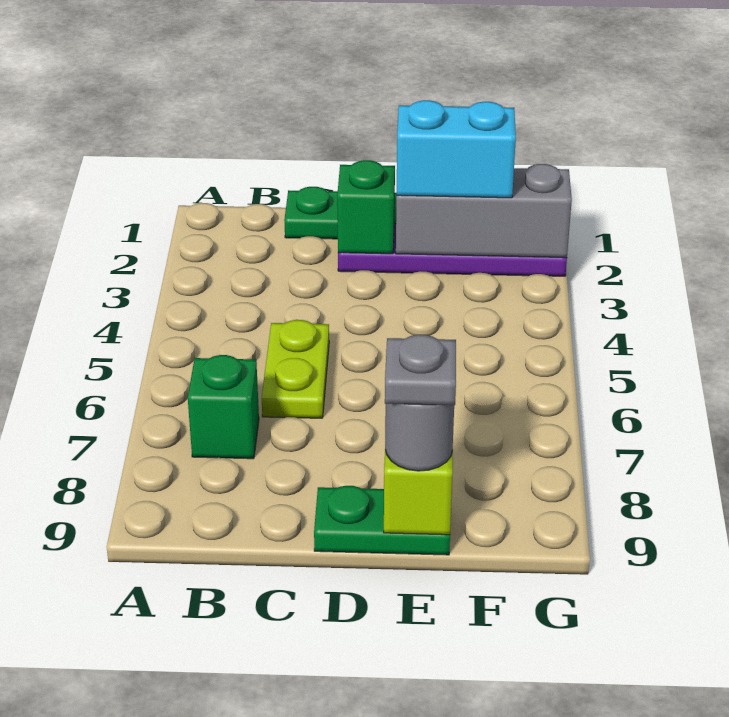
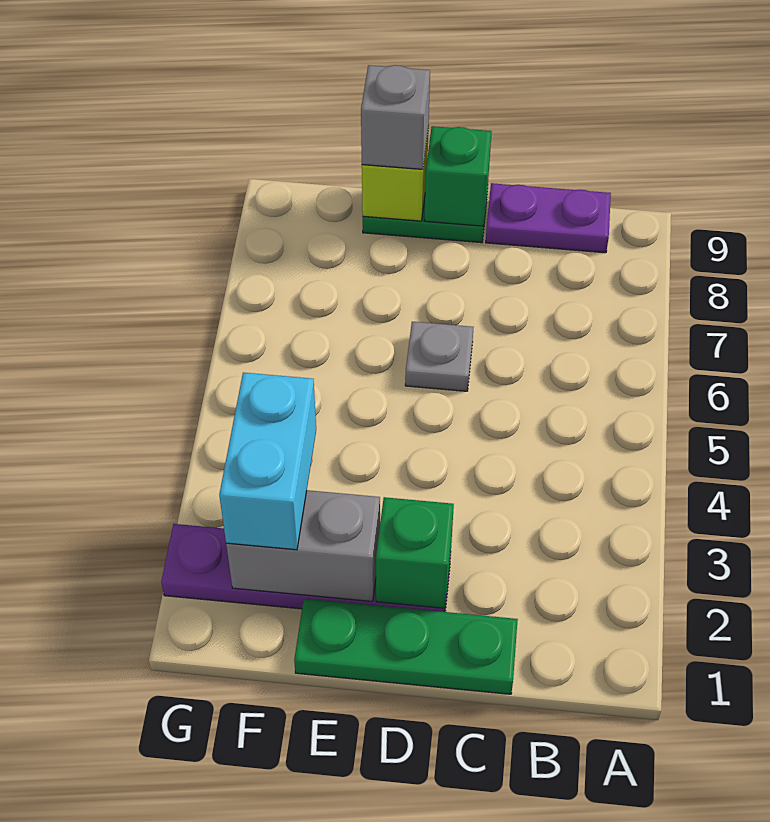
green 1x1 brick [188,355,259,459] -> green 1x1 brick moved to [425,126,492,226]
none -> purple 1x2 plate [486,183,611,253]
lime 1x2 plate [262,320,329,418] -> none
grey 1x3 brick [396,164,572,258] -> grey 1x2 brick [226,490,380,601]
cyan 1x2 brick [397,100,516,198] -> cyan 1x2 brick turned to [219,373,316,550]
grey 1x1 round brick [385,404,454,471] -> grey 1x1 brick [361,65,430,169]
grey 1x1 plate [385,335,456,405] -> grey 1x1 plate moved to [405,322,473,391]

